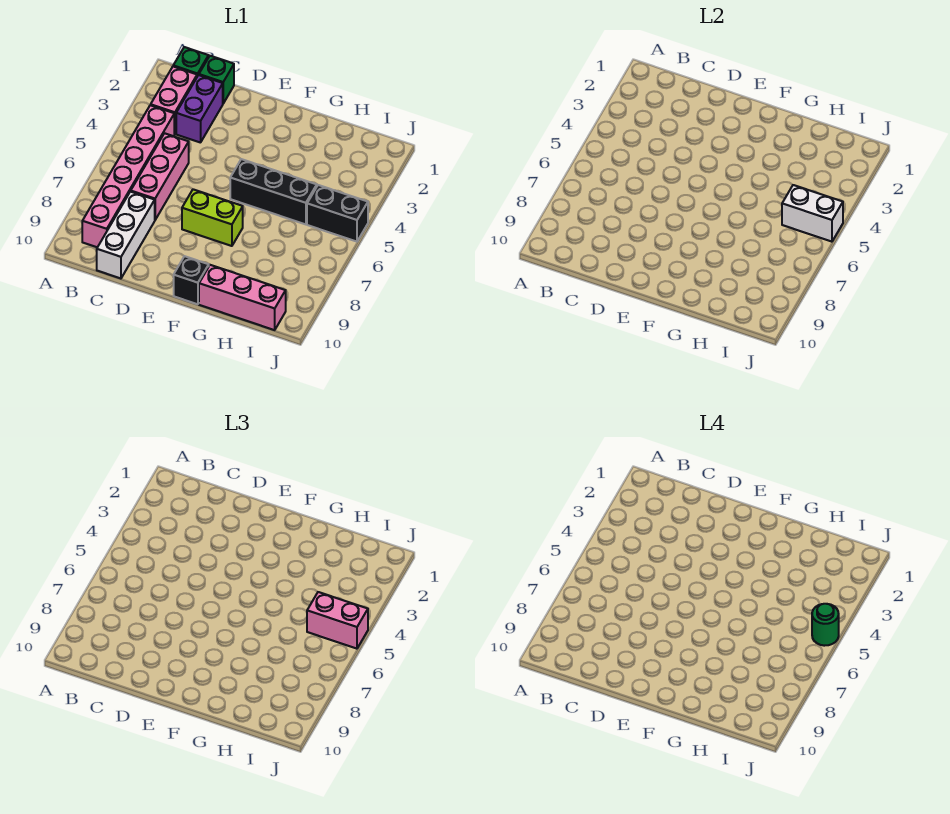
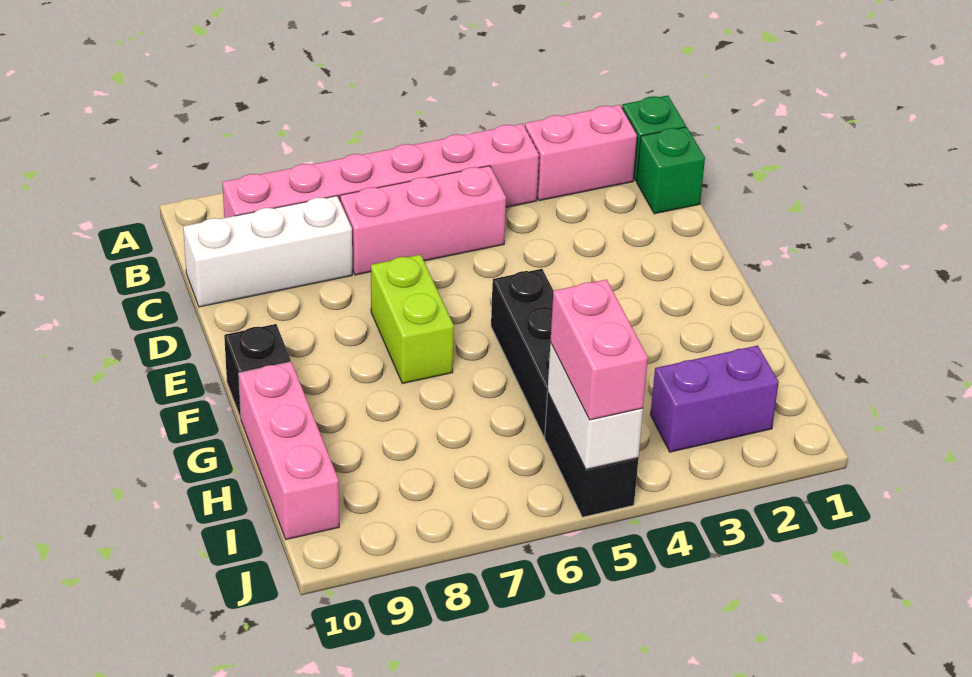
purple 1x2 brick [176,75,223,143] -> purple 1x2 brick moved to [651,345,779,452]
green 1x1 round brick [812,604,839,646] -> none

